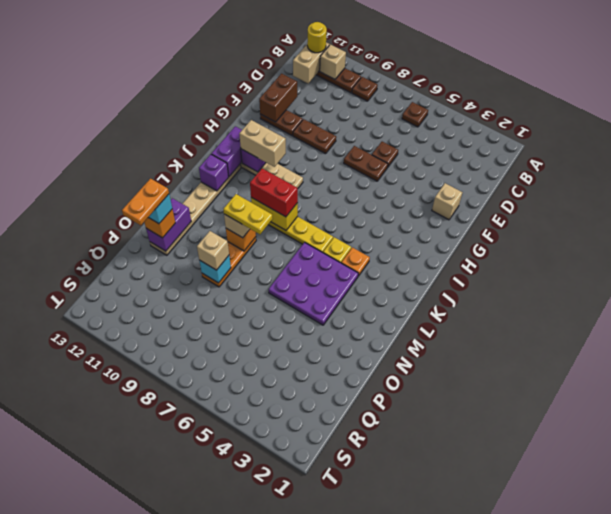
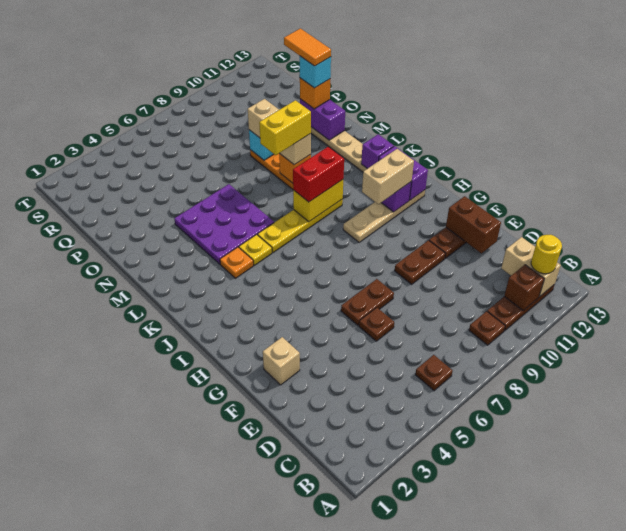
tan 1x1 brick [320,45,346,79] -> brown 1x1 brick [504,265,544,310]
yellow 1x2 plate [223,194,273,234] -> yellow 1x2 brick [259,100,311,155]
orange 1x2 plate [122,179,169,225] -> orange 1x2 tile [284,28,331,66]

